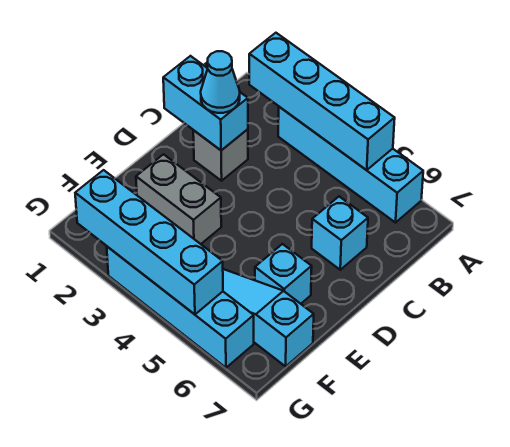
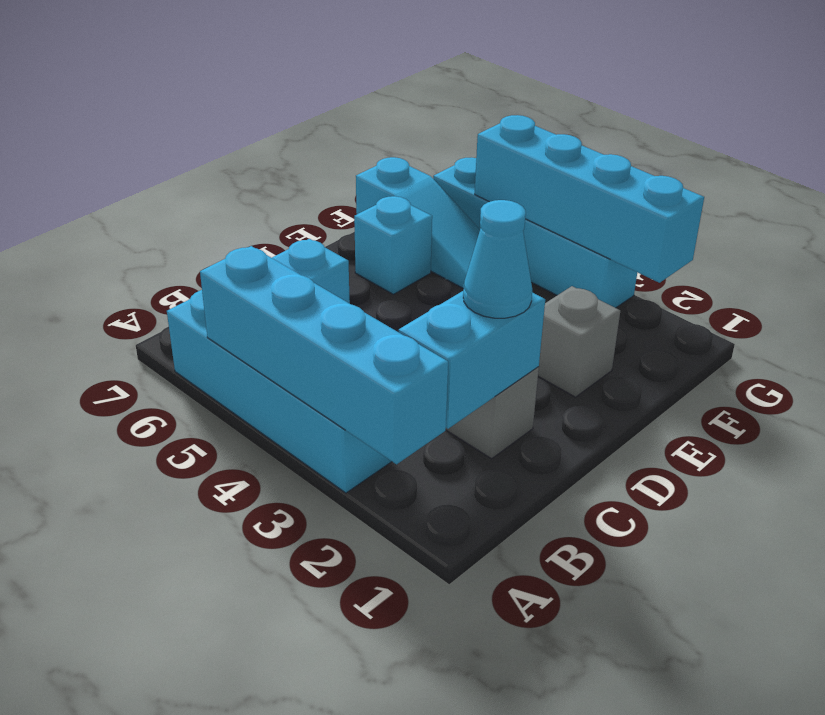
cyan 1x2 brick [163,56,248,150] -> cyan 1x2 brick turned to [399,291,545,429]
grey 1x2 brick [136,154,221,244] -> grey 1x1 brick [538,286,620,397]

